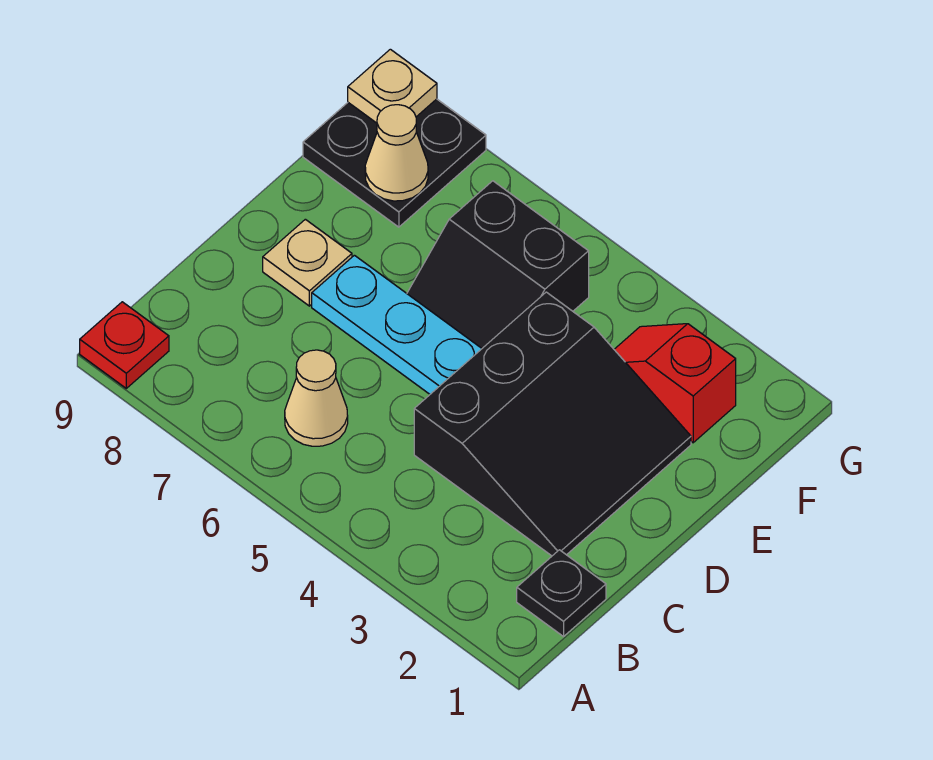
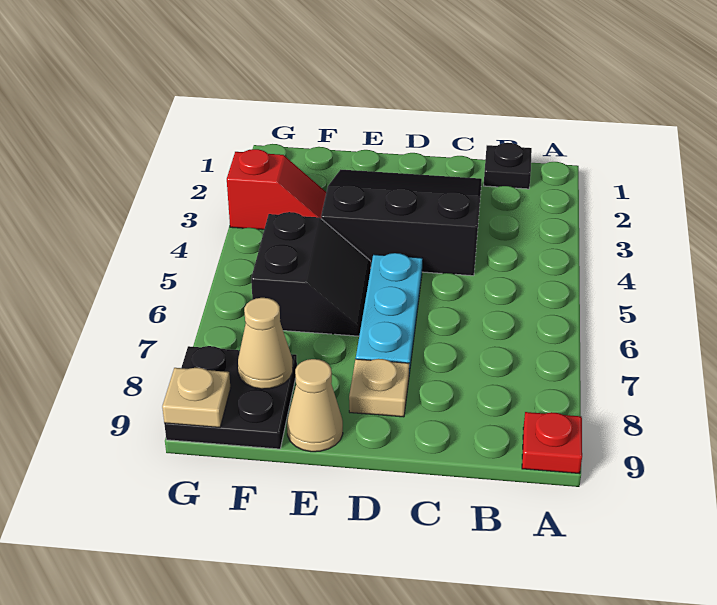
tan 1x1 cone [285,350,348,446] -> tan 1x1 cone moved to [287,359,343,452]
red 1x2 slope [614,324,736,443] -> red 1x2 slope turned to [227,149,326,230]

